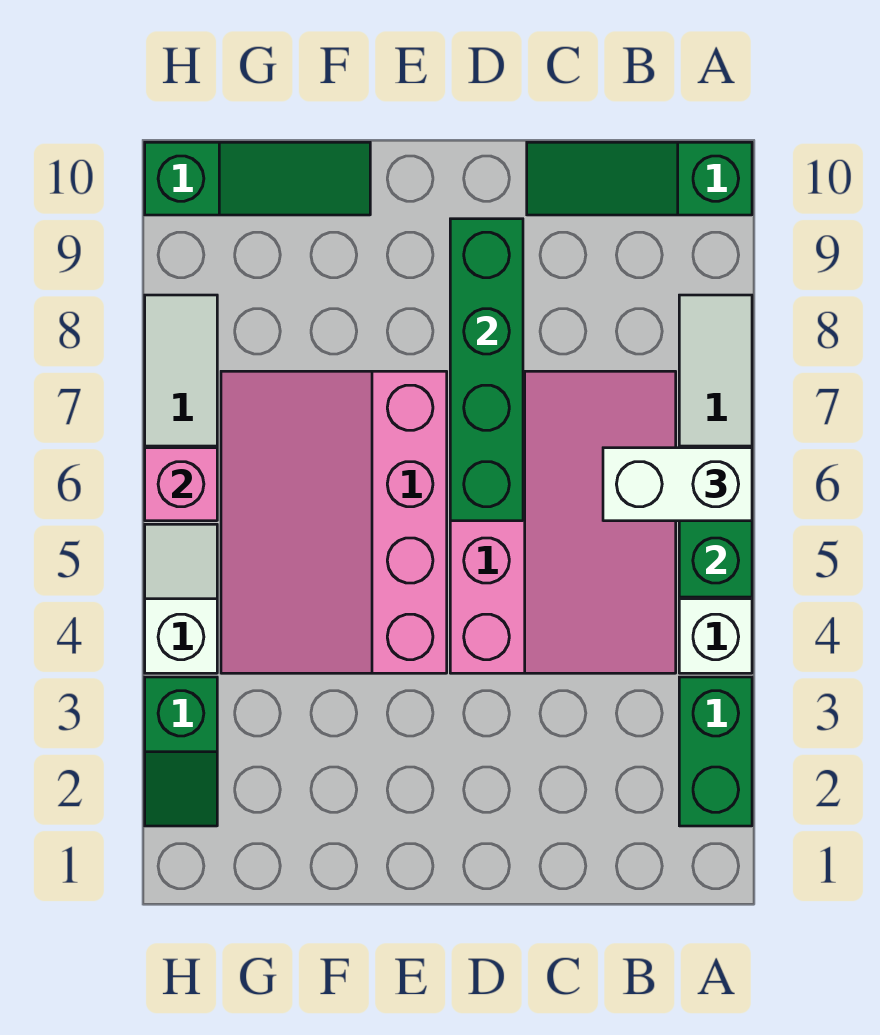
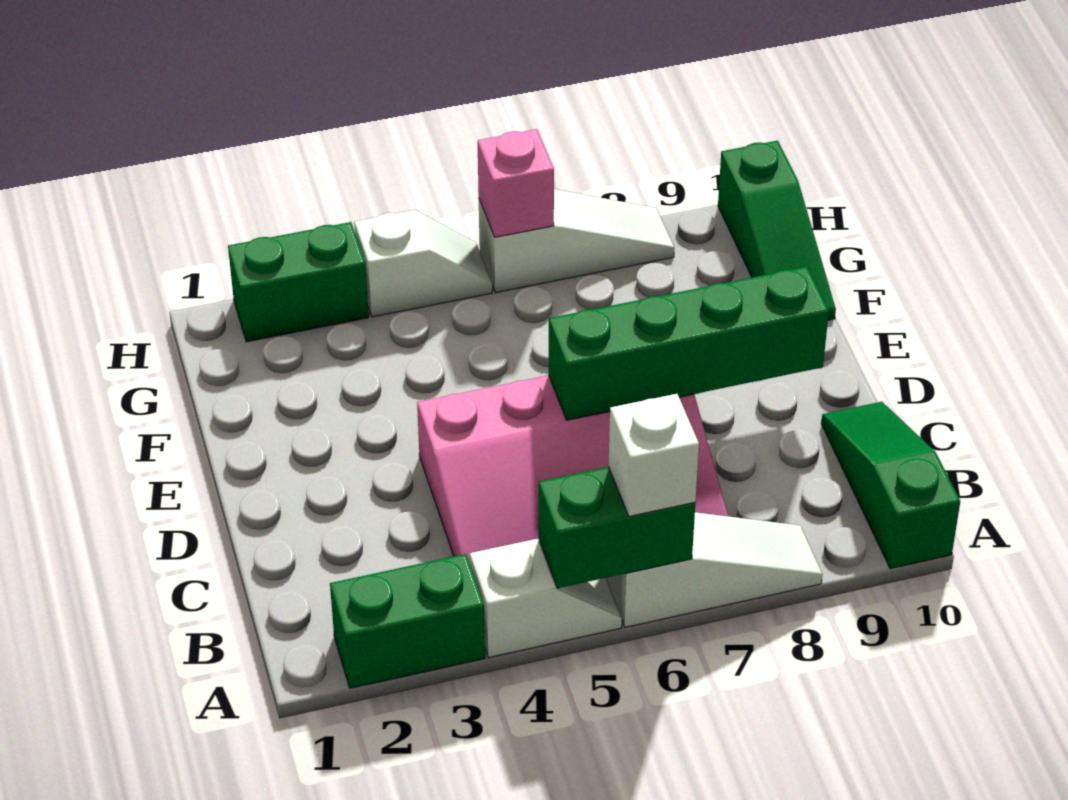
white 1x2 brick [603,448,752,521] -> white 1x1 brick [609,394,699,516]
pink 3x4 slope [221,371,447,673] -> none
green 1x2 slope [145,677,217,826] -> green 1x2 brick [228,222,369,342]

